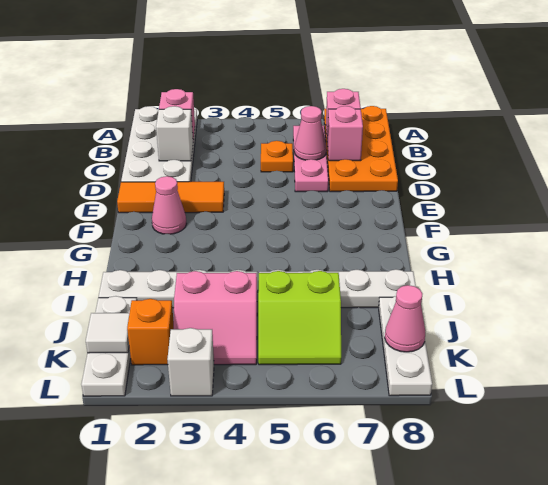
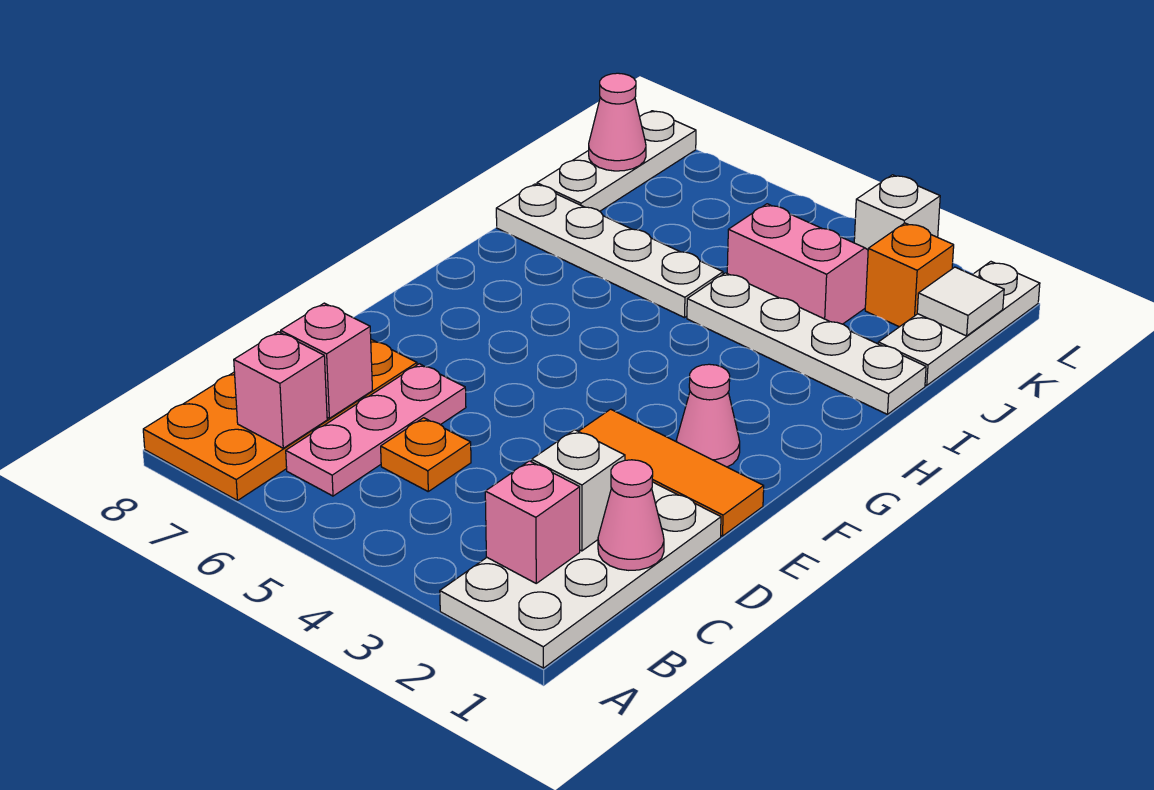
pink 1x1 cone [294,106,326,160] -> pink 1x1 cone moved to [598,460,664,570]
lime 2x2 slope [258,271,341,365] -> none

